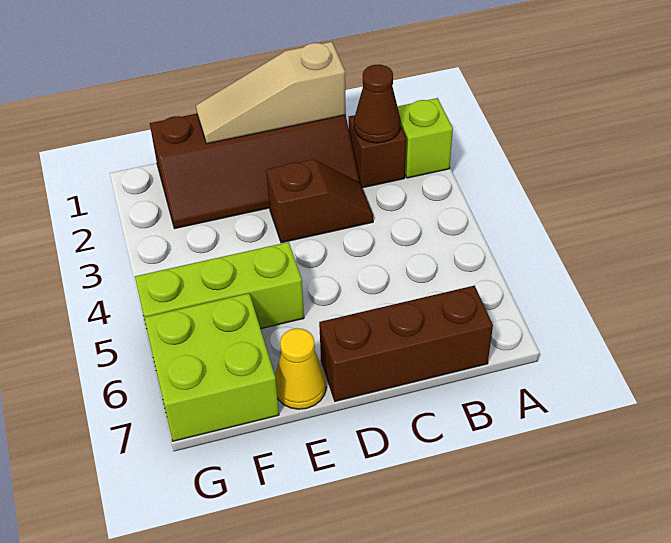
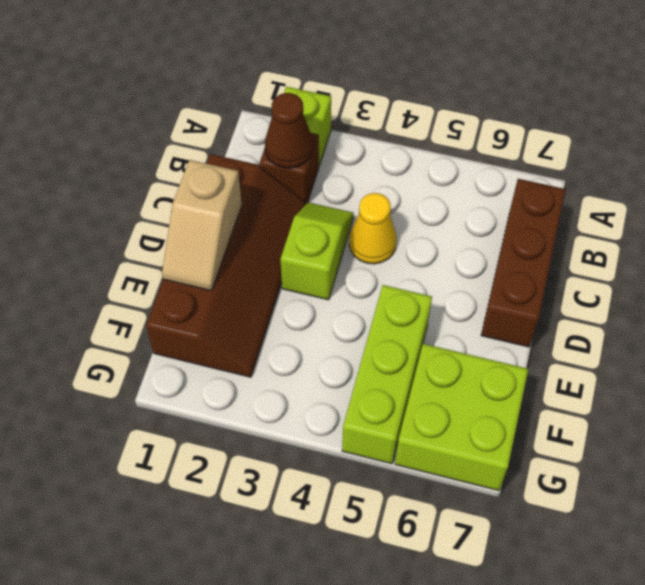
tan 1x3 slope [196,42,346,144] -> tan 1x2 slope [162,160,242,291]
brown 1x2 slope [266,159,373,243] -> lime 1x2 slope [280,202,354,300]
yellow 1x1 cone [275,328,326,409] -> yellow 1x1 cone moved to [349,193,397,264]

